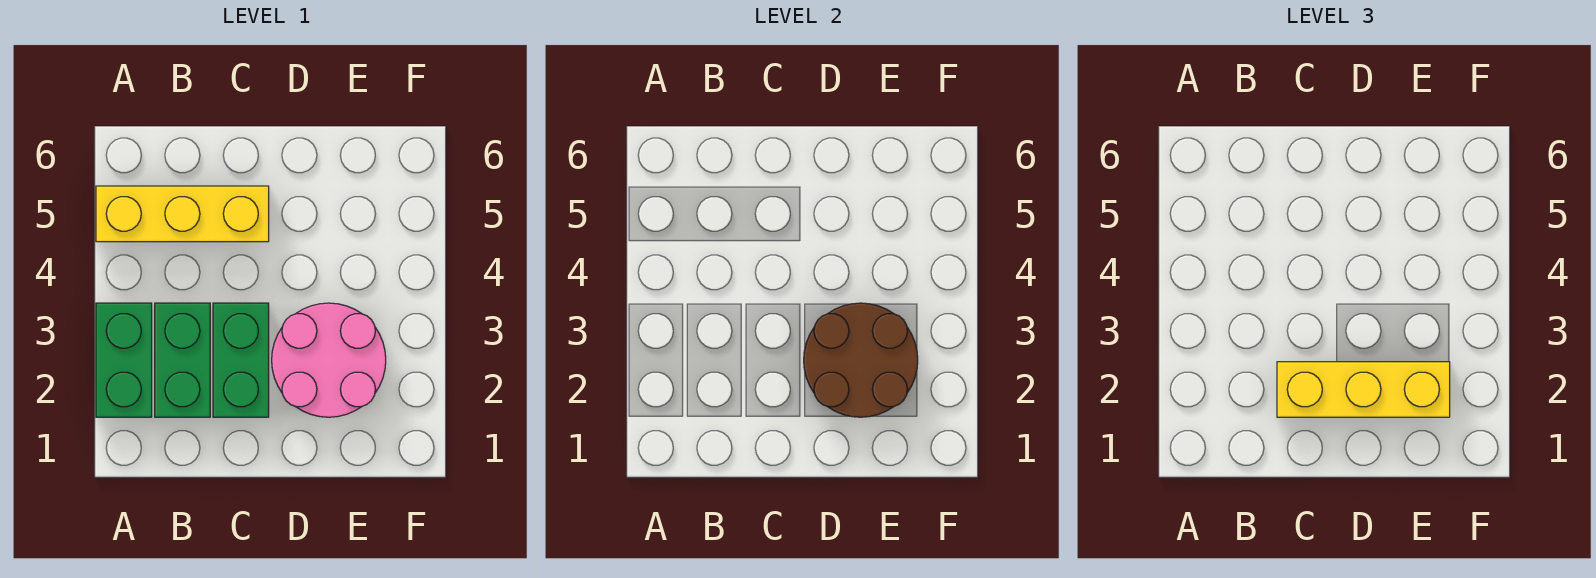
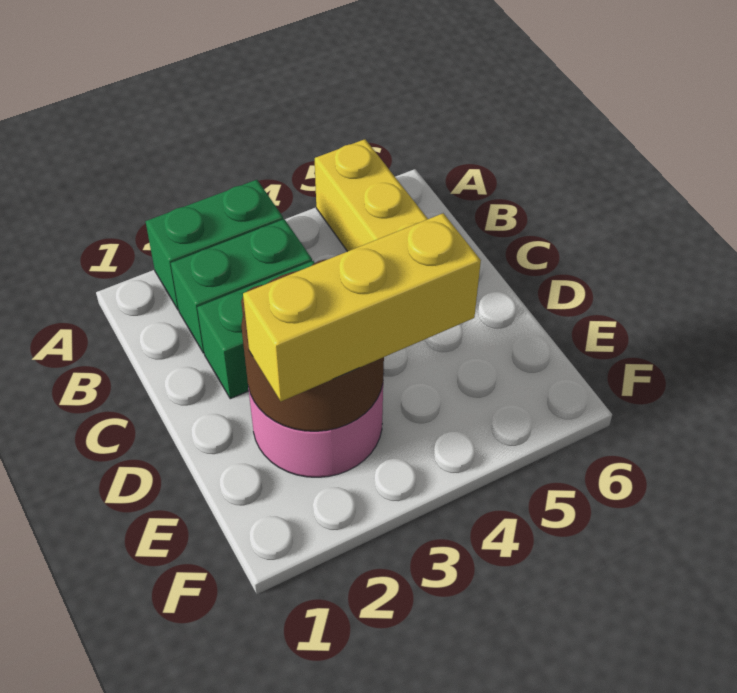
yellow 1x3 brick [1277,362,1450,417] -> yellow 1x3 brick turned to [243,213,481,401]

